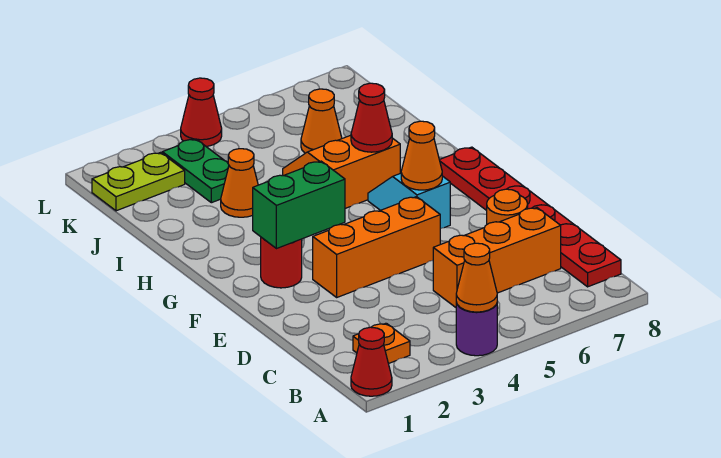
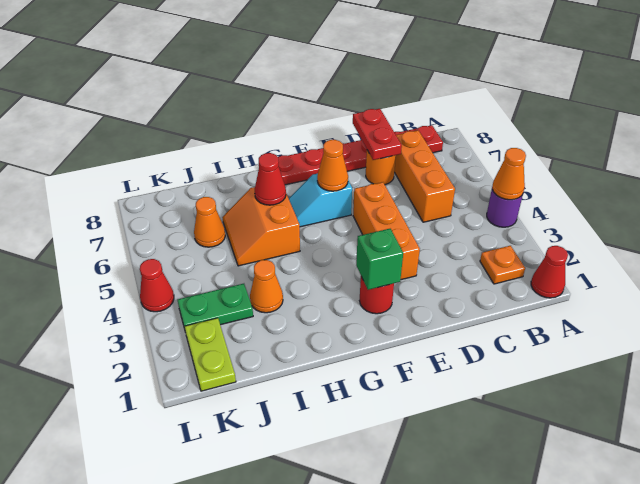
none -> red 1x2 plate [353,109,402,160]
green 1x2 brick [253,161,345,249] -> green 1x1 brick [356,229,403,290]

